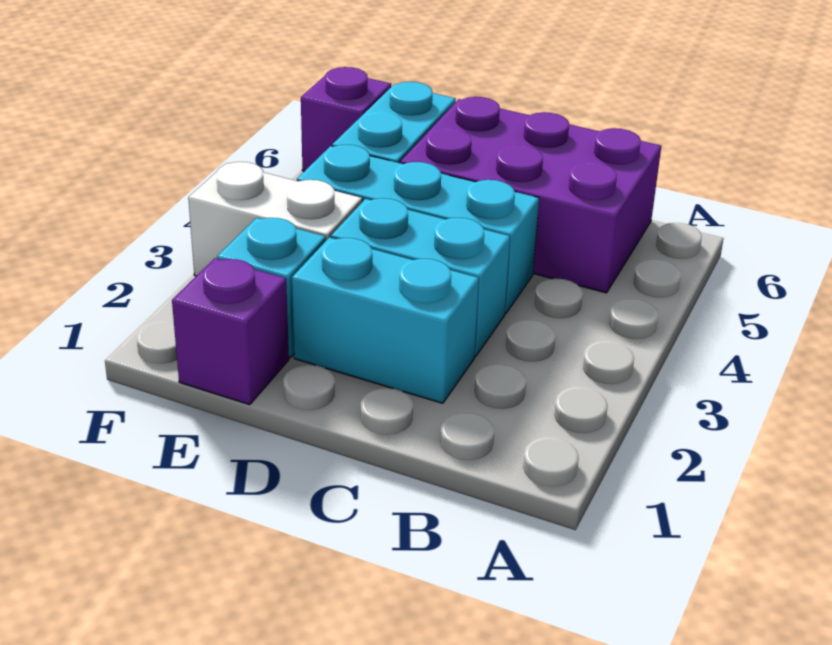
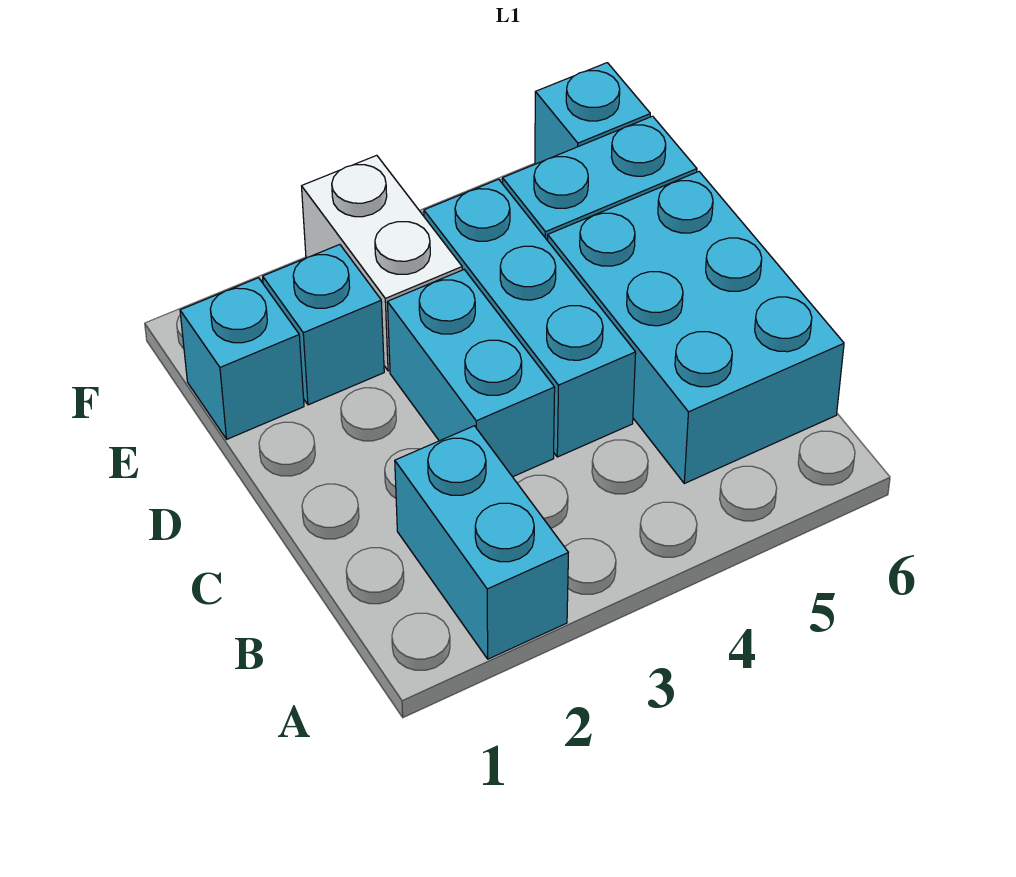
purple 2x3 brick [400,97,661,293] -> cyan 2x3 brick [548,172,844,483]
cyan 1x2 brick [292,237,479,403] -> cyan 1x2 brick moved to [395,426,568,659]
purple 1x1 brick [172,258,289,405] -> cyan 1x1 brick [180,278,304,439]
purple 1x1 brick [301,67,391,171] -> cyan 1x1 brick [535,63,650,164]

